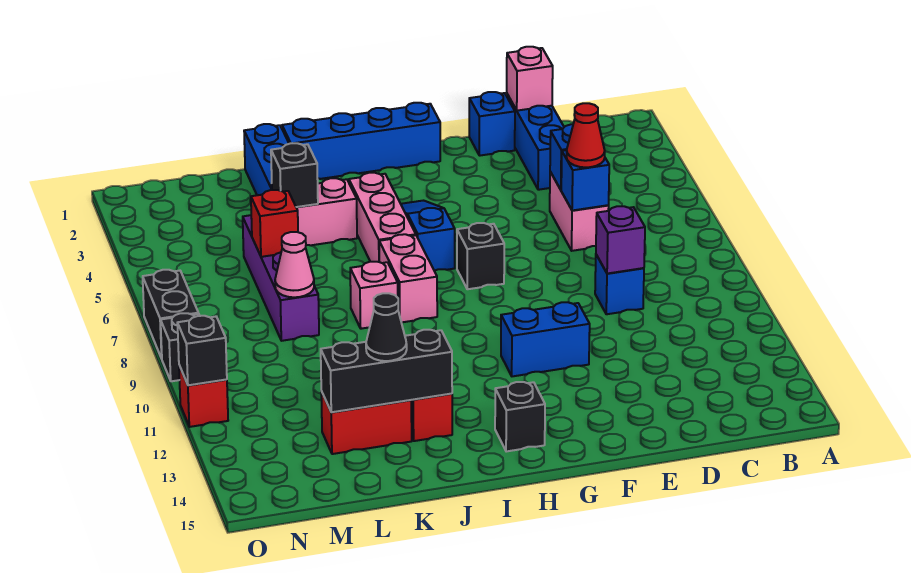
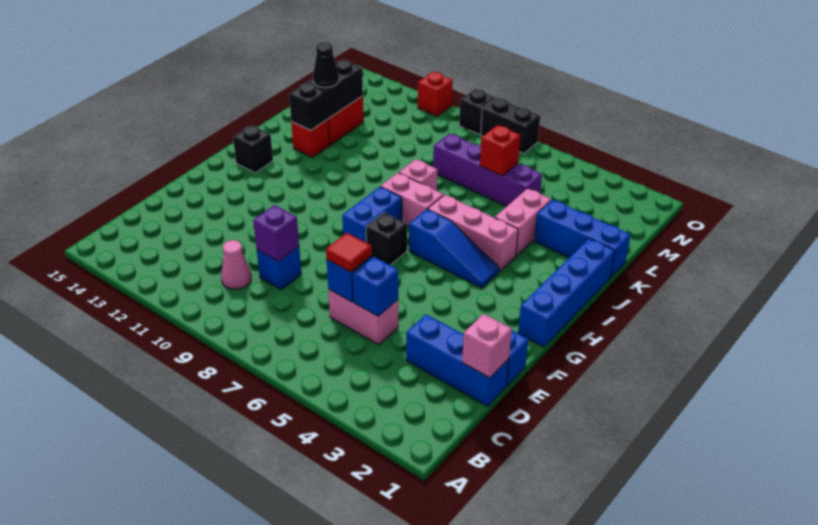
red 1x1 cone [567,103,605,167] -> red 1x1 tile [326,233,372,272]
blue 1x2 brick [501,302,590,376] -> blue 1x2 brick moved to [342,187,402,242]
black 1x1 brick [271,143,318,207] -> none
pink 1x1 cone [275,232,314,297] -> pink 1x1 cone moved to [221,240,251,289]
black 1x1 brick [177,316,227,385] -> none

